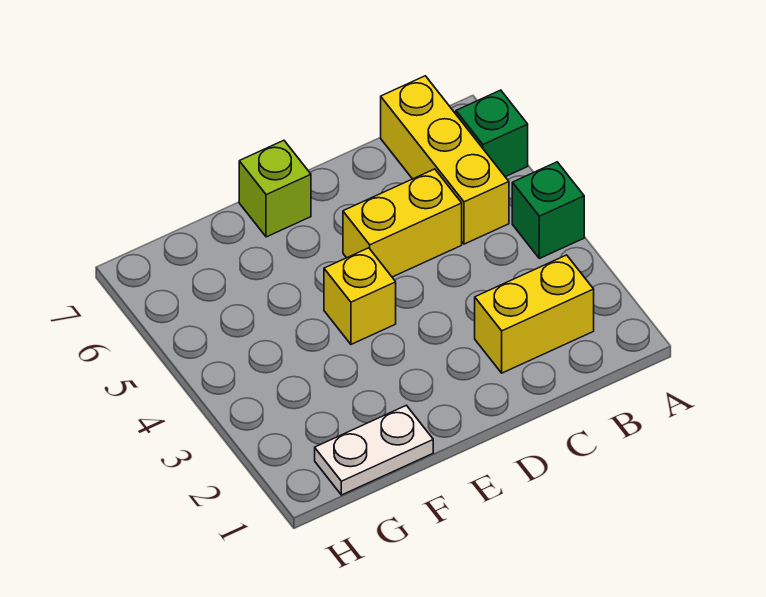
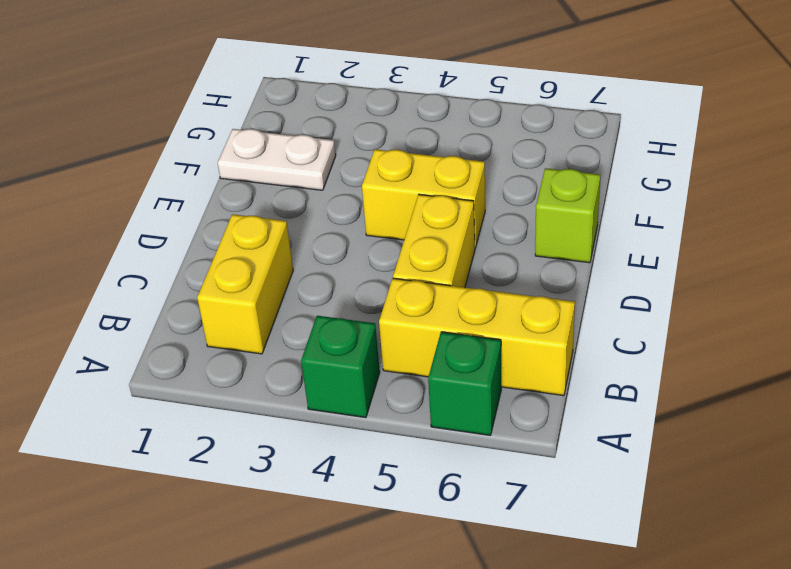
yellow 1x1 brick [324,248,396,344] -> yellow 1x2 brick [362,149,485,248]
white 1x2 plate [315,405,433,495] -> white 1x2 plate turned to [218,129,336,190]

